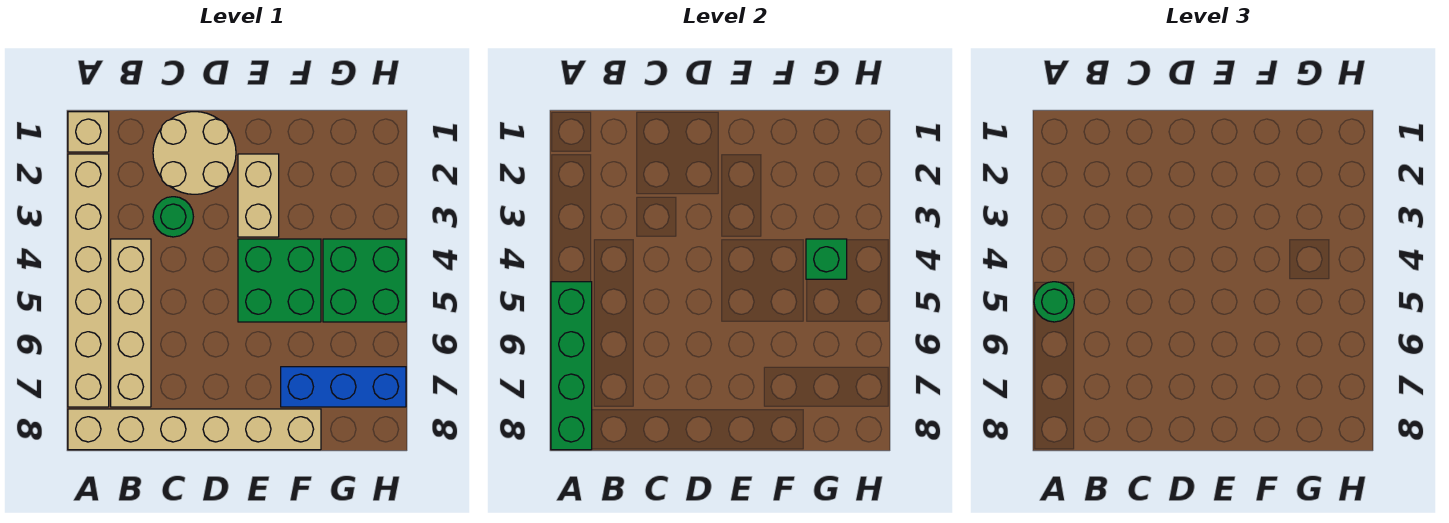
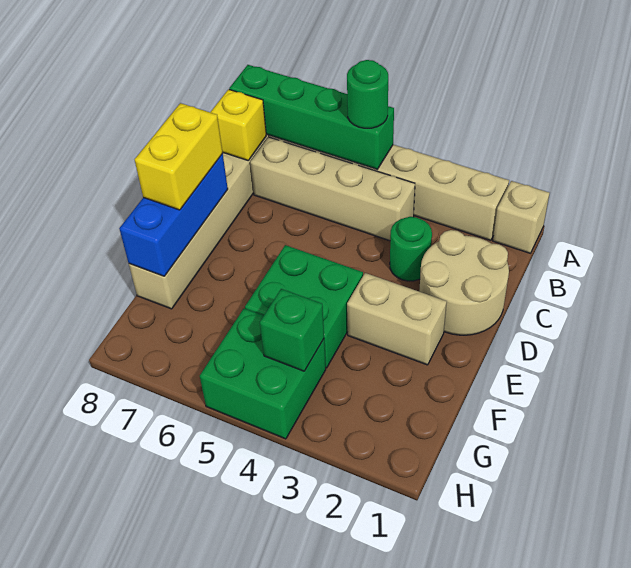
none -> yellow 1x1 brick [210,89,266,161]
none -> yellow 1x2 brick [135,103,223,210]
blue 1x3 brick [281,367,406,407] -> blue 1x3 brick moved to [119,154,228,276]

